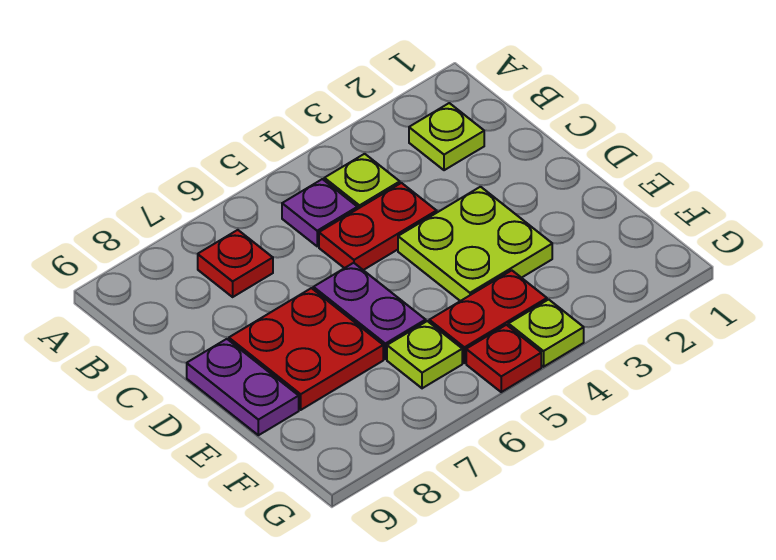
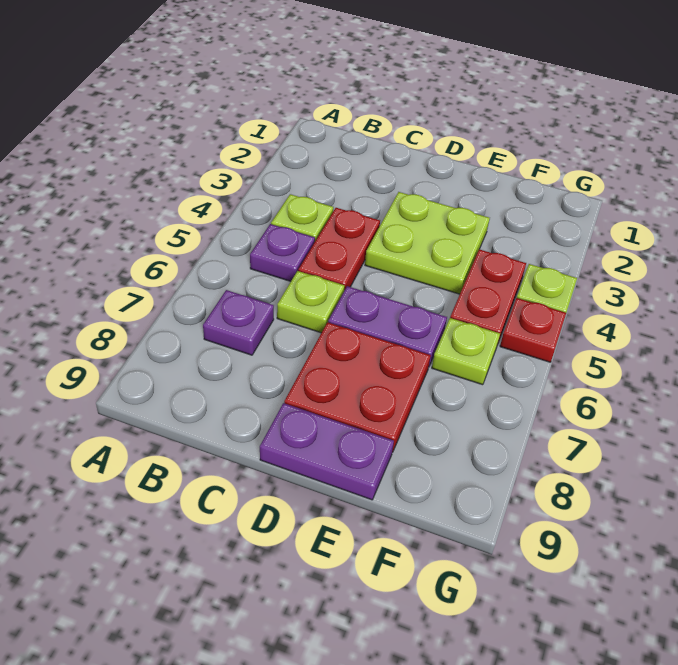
lime 1x1 plate [409,103,484,170] -> lime 1x1 plate moved to [277,271,345,333]
red 1x1 plate [198,230,273,297] -> purple 1x1 plate [203,290,274,355]

